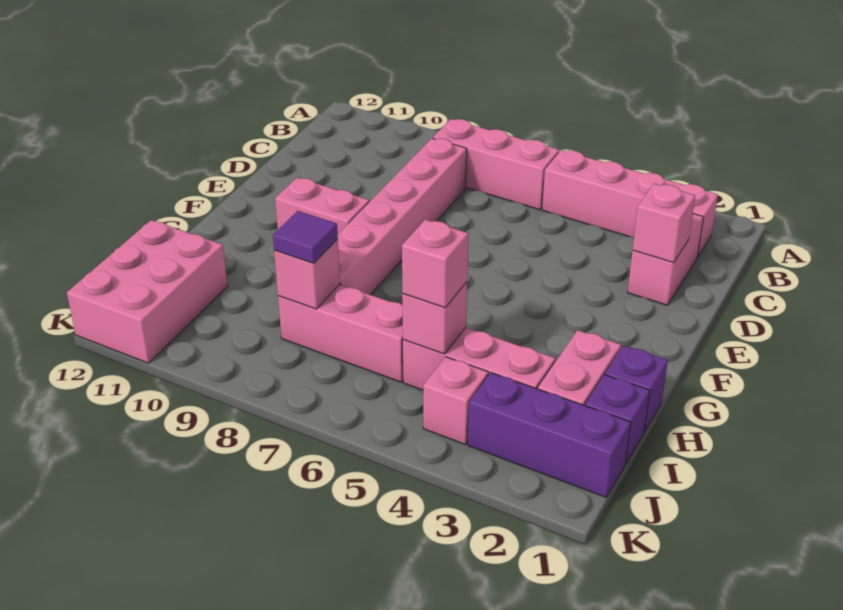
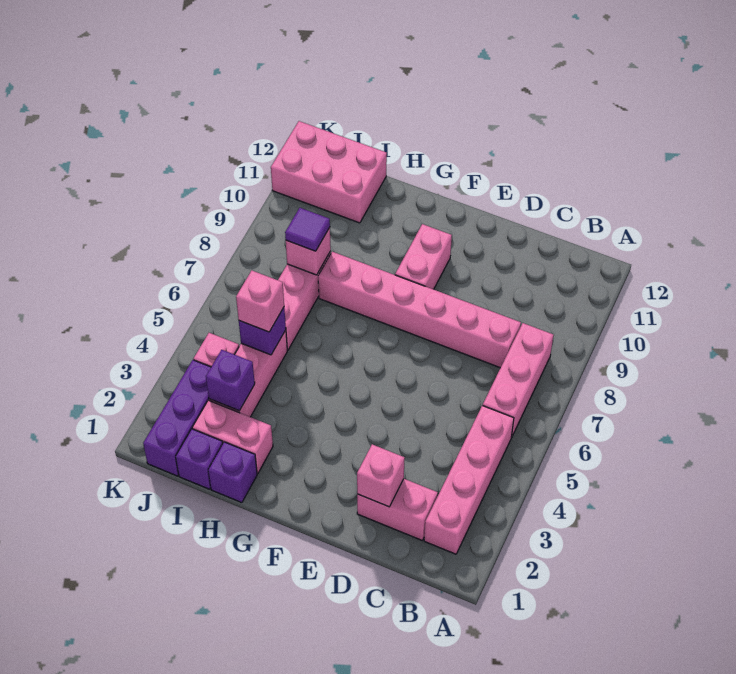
none -> purple 1x1 brick [206,350,255,411]
pink 1x1 brick [402,282,467,354] -> purple 1x1 brick [239,308,286,355]

